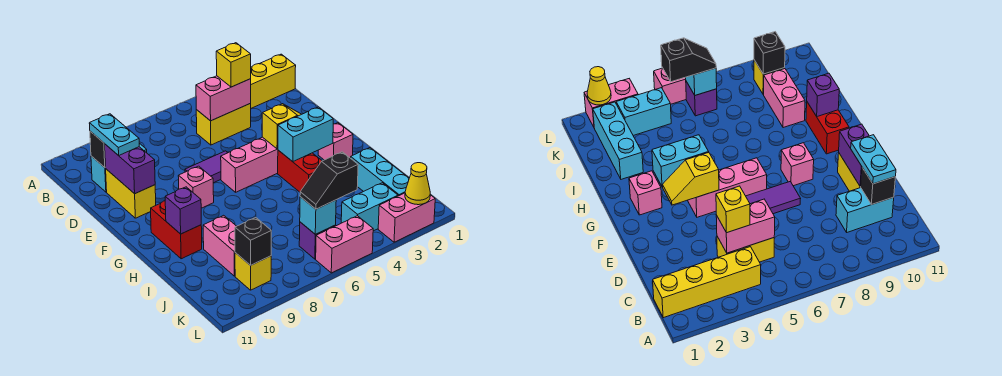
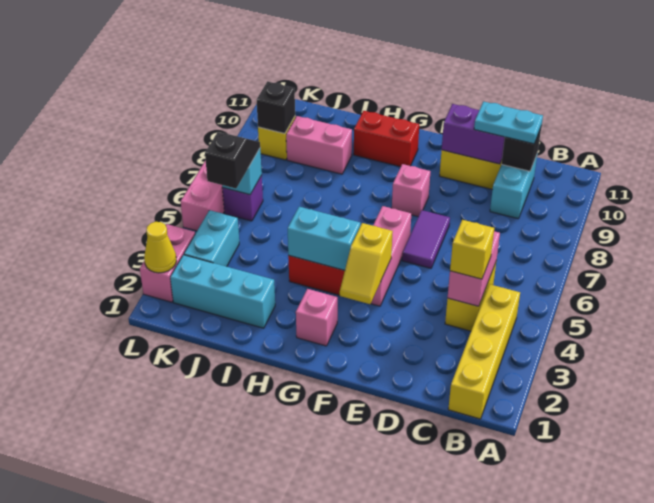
cyan 1x2 brick [278,107,333,162] -> cyan 1x2 brick turned to [288,207,360,270]
purple 1x1 brick [165,187,201,234] -> none

